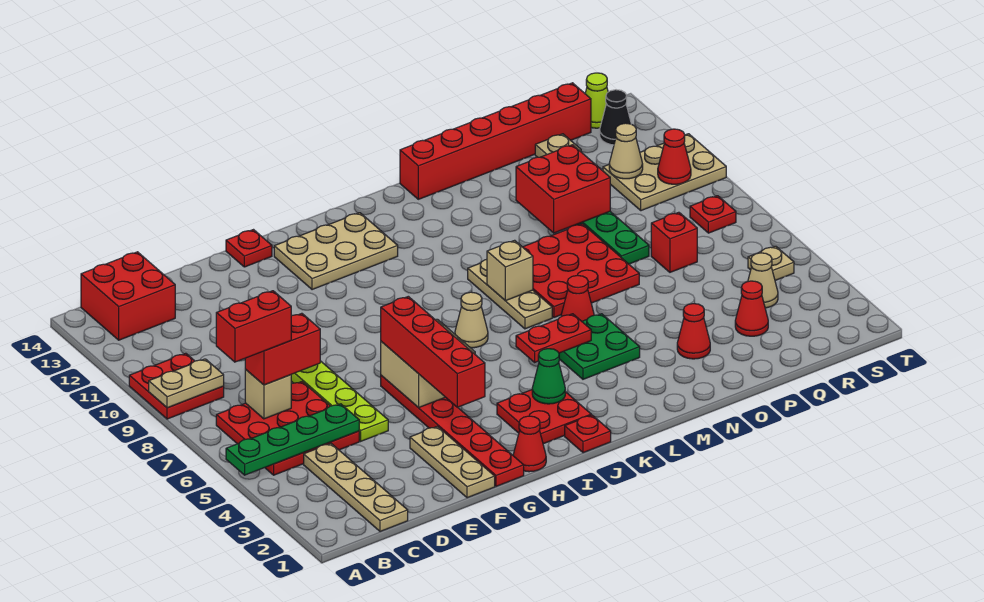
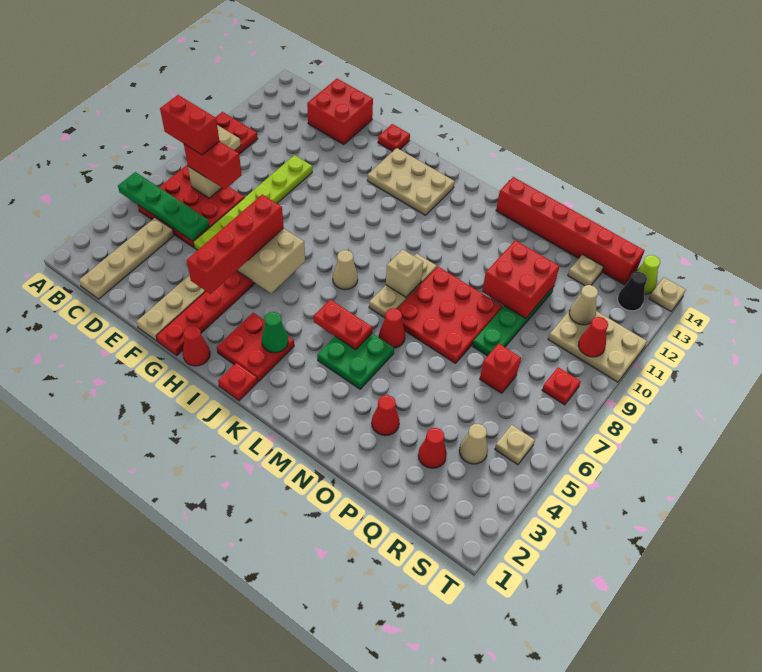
red 2x2 brick [81,252,175,340] -> red 2x2 brick moved to [307,79,373,144]
none -> tan 1x1 plate [649,278,686,311]

